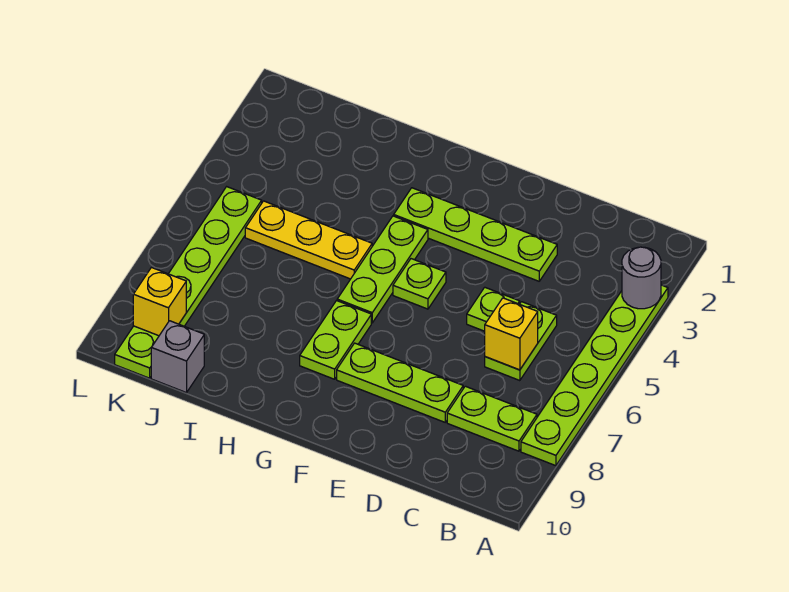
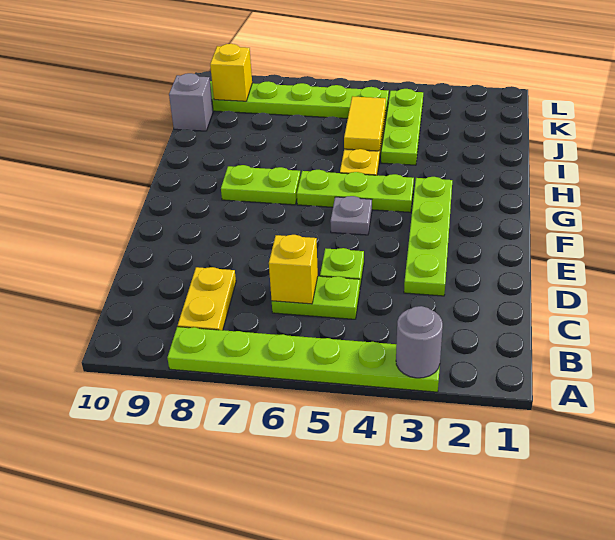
lime 1x2 plate [447,386,537,451] -> yellow 1x2 plate [178,267,236,330]
lime 1x3 plate [337,343,463,422] -> lime 1x3 plate moved to [381,89,423,165]
lime 1x1 plate [393,259,446,309] -> grey 1x1 plate [330,196,372,235]
none -> yellow 1x2 tile [344,96,386,151]

